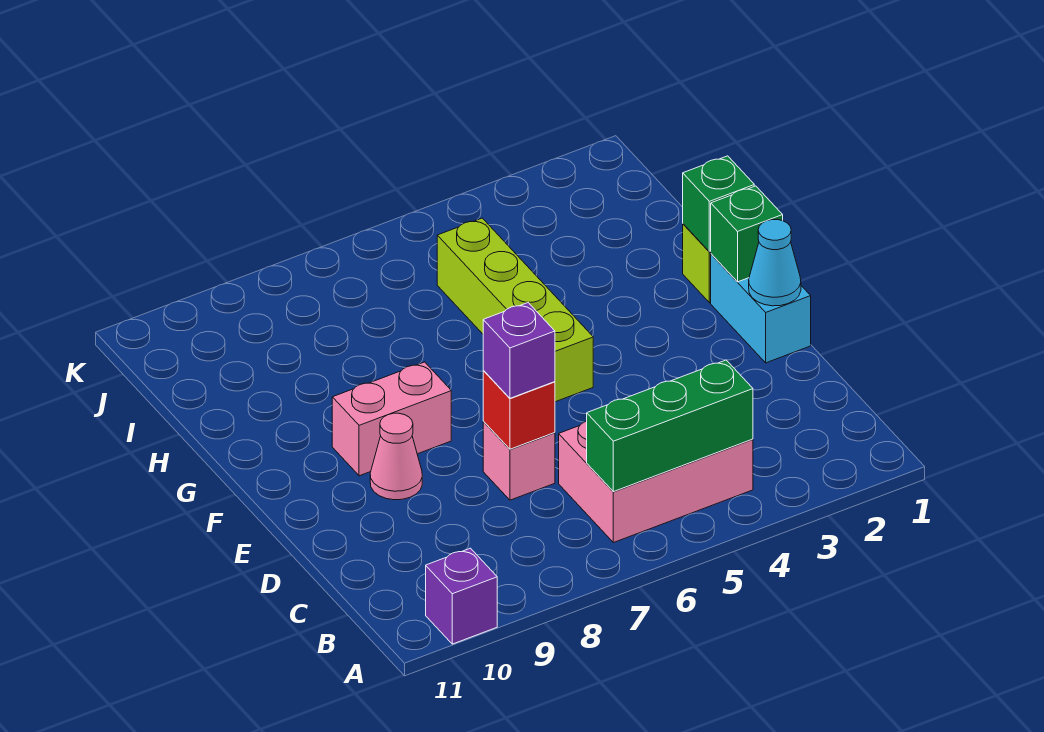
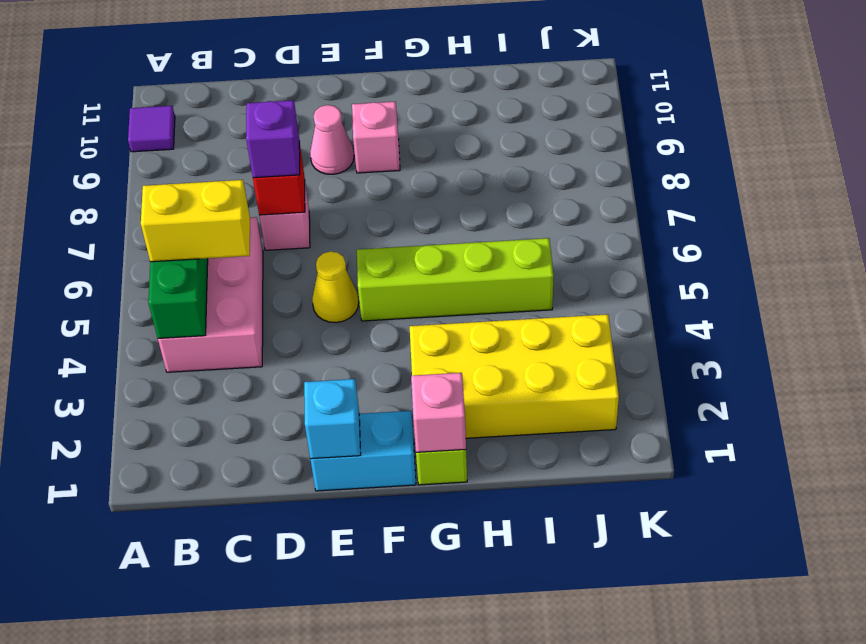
purple 1x1 brick [426,548,497,644] -> purple 1x1 tile [128,106,175,152]
none -> yellow 1x2 brick [141,180,250,262]
cyan 1x1 cone [749,220,801,306] -> cyan 1x1 brick [304,379,361,459]
none -> yellow 1x1 cone [312,251,359,323]
green 1x1 brick [711,186,783,282] -> none
pink 1x2 brick [332,362,451,476] -> pink 1x1 brick [352,102,400,173]
green 1x1 brick [683,156,754,252] -> pink 1x1 brick [411,373,466,452]
none -> yellow 2x4 brick [410,314,619,438]

